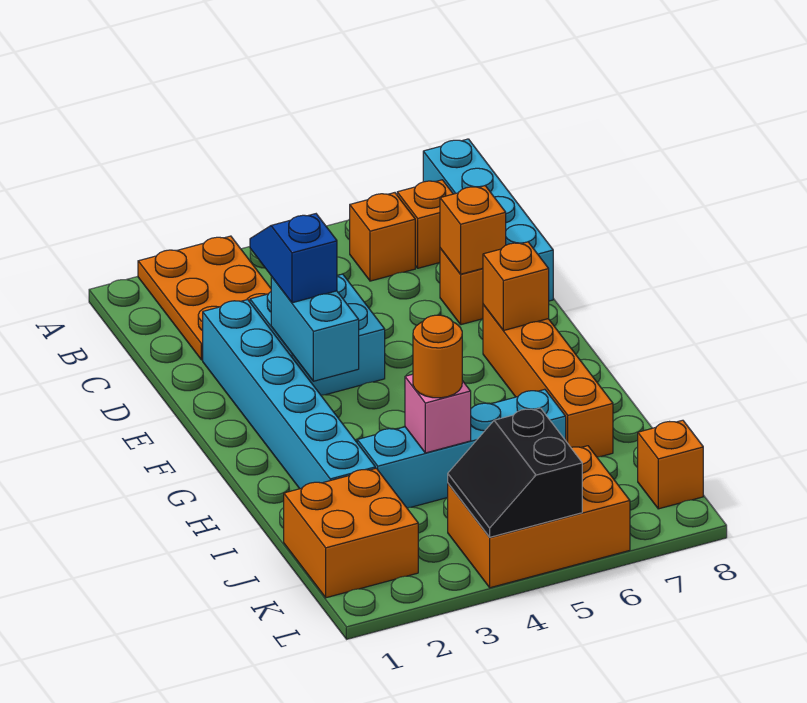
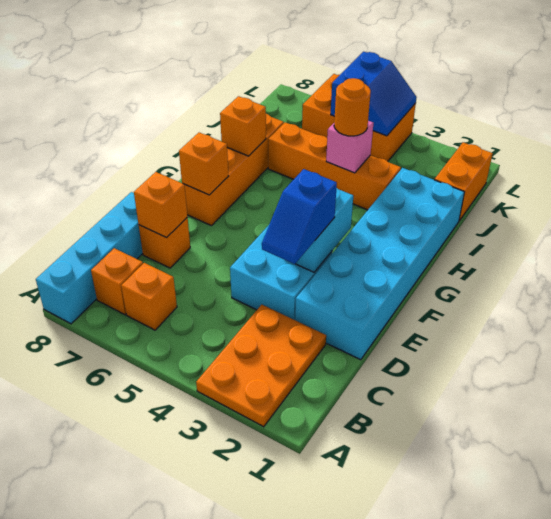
cyan 1x6 brick [203,300,375,489] -> cyan 2x6 brick [295,168,464,360]
cyan 1x4 brick [357,389,566,508] -> orange 1x4 brick [268,122,401,210]
orange 2x2 brick [284,468,418,598] -> orange 1x2 brick [435,142,493,221]
black 2x2 slope [448,408,582,537] -> blue 2x2 slope [331,52,417,136]
orange 1x1 brick [638,420,703,509] -> orange 1x1 brick moved to [220,96,266,156]

